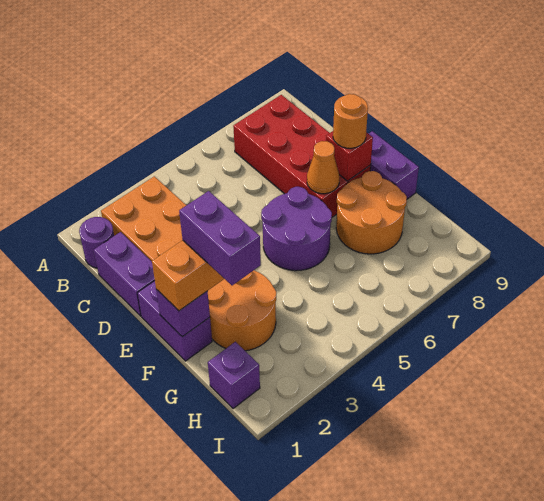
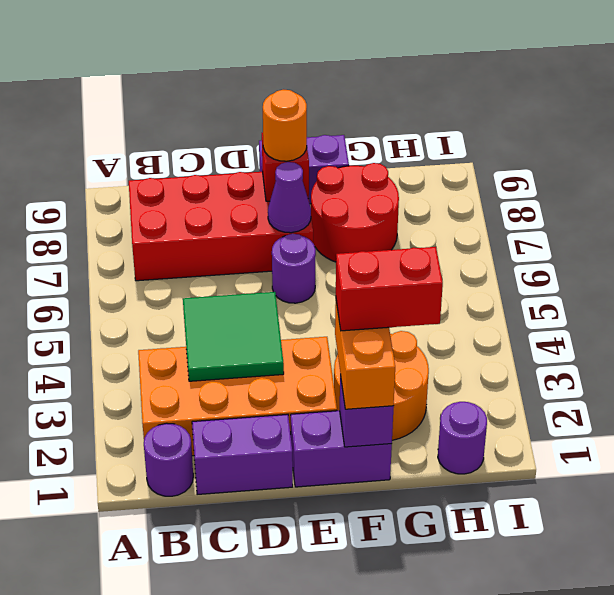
none -> green 2x2 tile [183,292,284,381]
purple 2x2 round brick [261,187,332,271] -> purple 1x1 round brick [272,234,316,303]
orange 1x1 cone [307,141,339,194] -> purple 1x1 cone [268,162,311,233]
purple 1x2 brick [179,191,261,285] -> red 1x2 brick [336,247,443,331]
orange 2x2 round brick [336,171,407,254] -> red 2x2 round brick [311,163,399,262]
purple 1x1 brick [208,342,260,409] -> purple 1x1 round brick [438,402,487,474]

